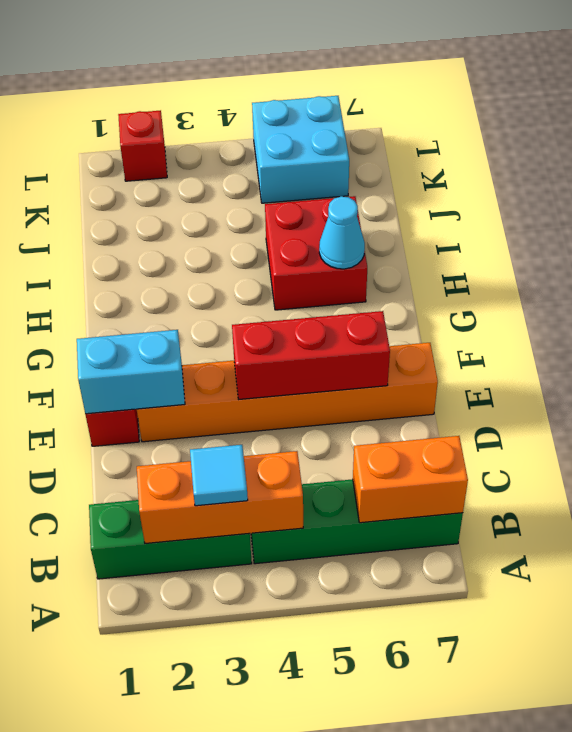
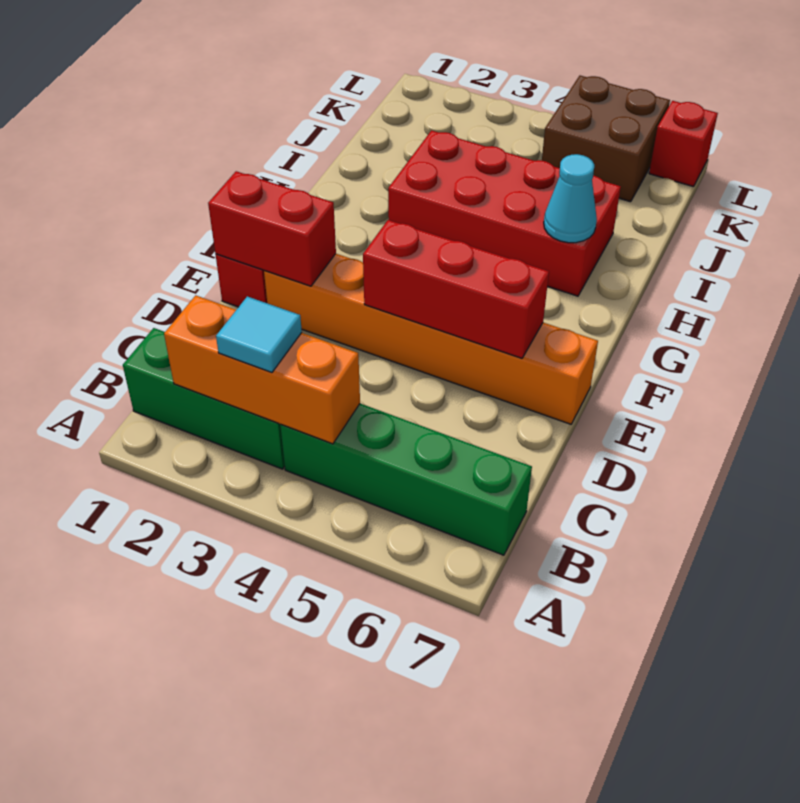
orange 1x2 brick [353,436,468,523] -> none
cyan 1x2 brick [77,330,185,414] -> red 1x2 brick [208,171,336,286]
red 2x2 brick [265,196,367,310] -> red 2x4 brick [388,130,621,296]
cyan 2x2 brick [252,96,349,203] -> brown 2x2 brick [542,76,670,202]
red 1x1 brick [118,110,167,181] -> red 1x1 brick moved to [649,101,718,187]

